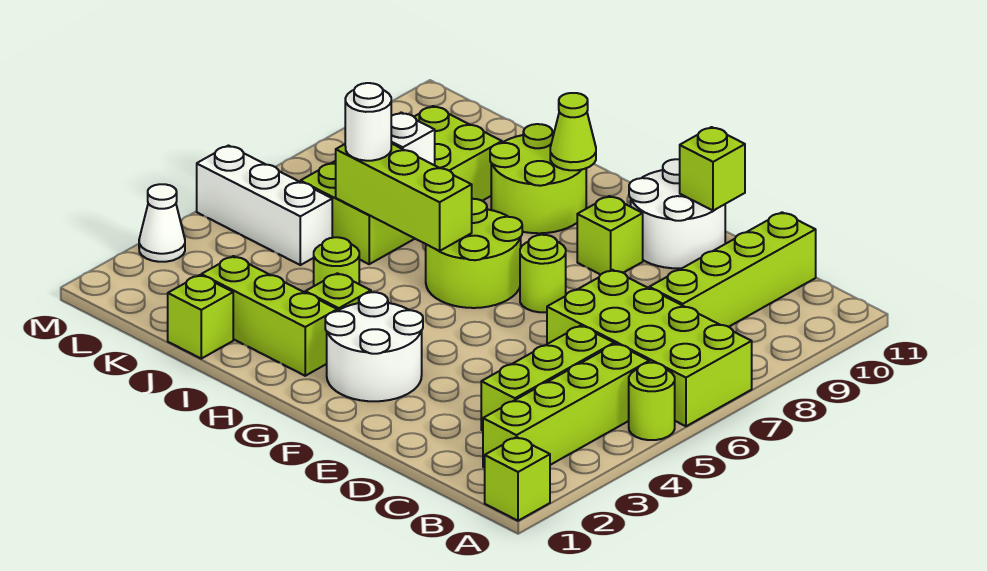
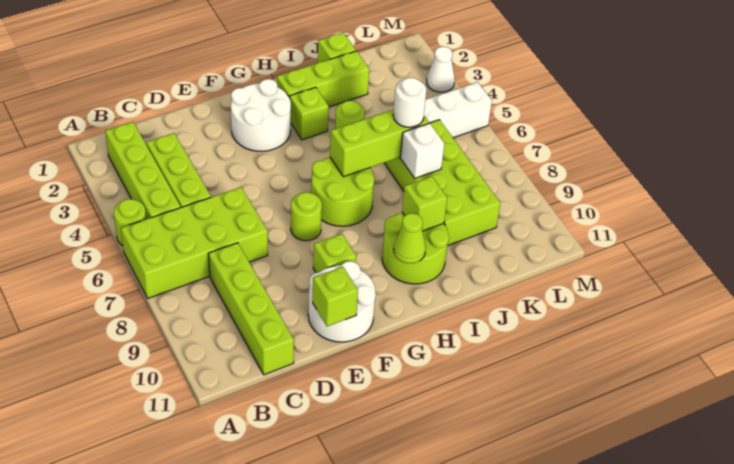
lime 1x1 brick [485,437,550,521] -> lime 1x1 brick moved to [402,176,447,231]

